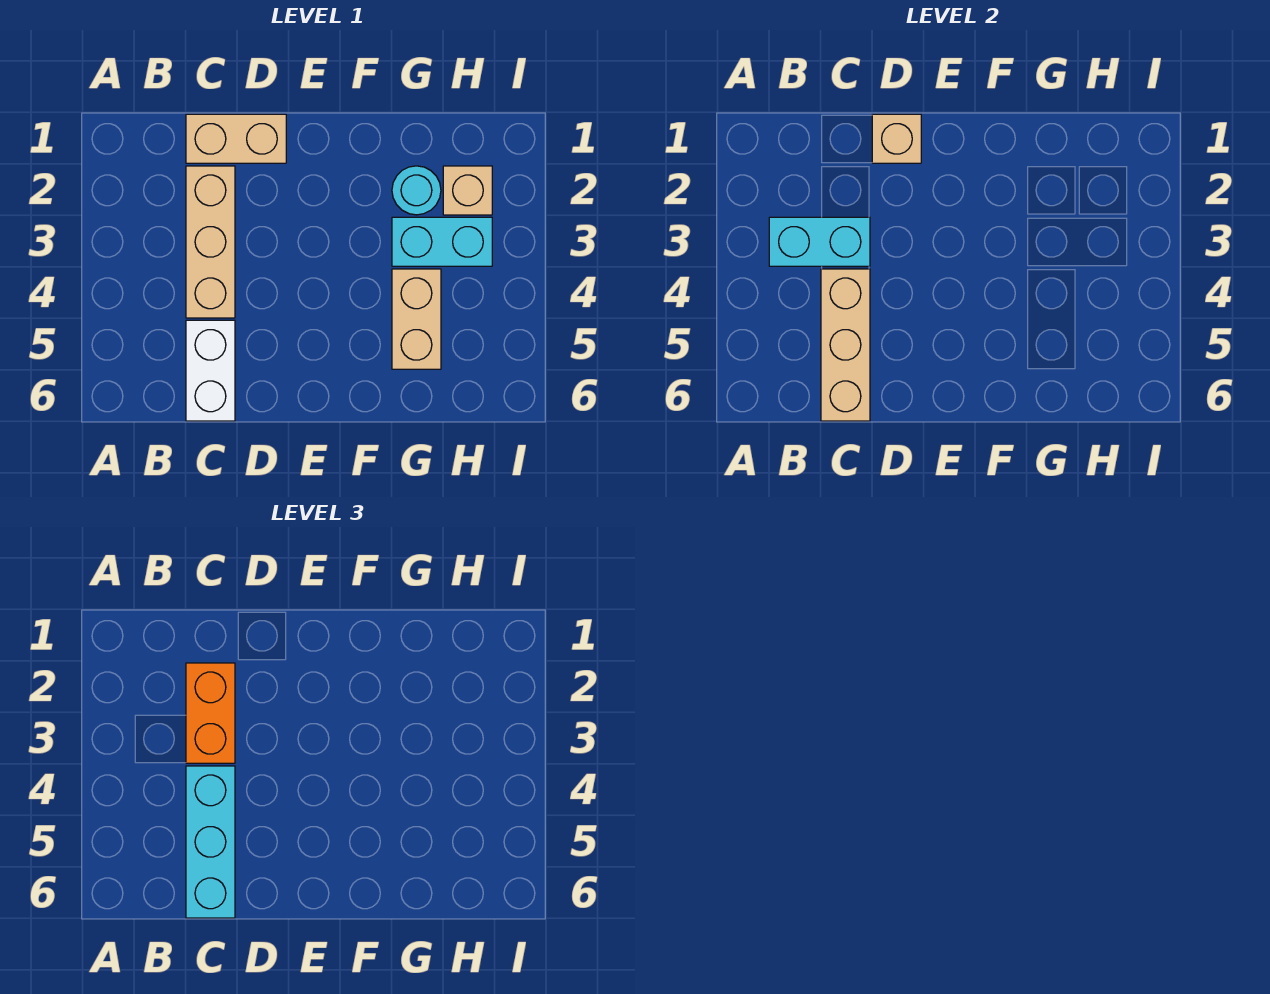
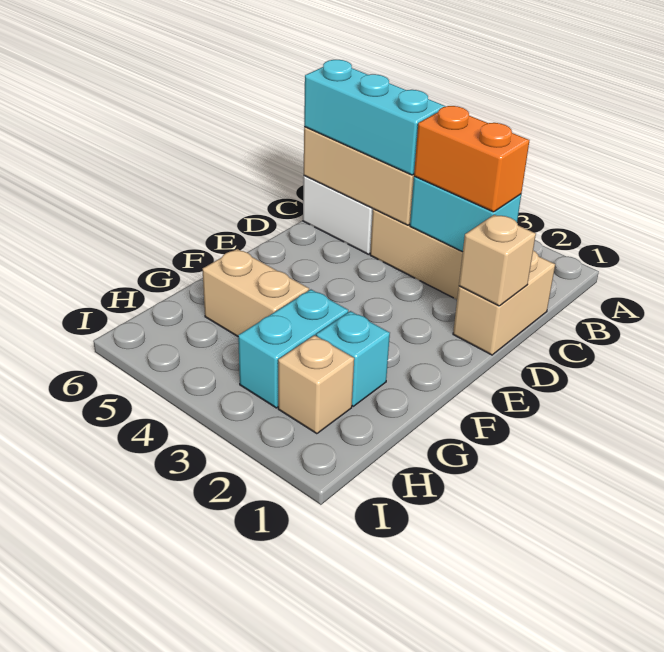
cyan 1x2 brick [769,217,870,266] -> cyan 1x2 brick turned to [410,176,521,252]
cyan 1x1 round brick [392,166,441,215] -> cyan 1x1 brick [316,311,390,406]

